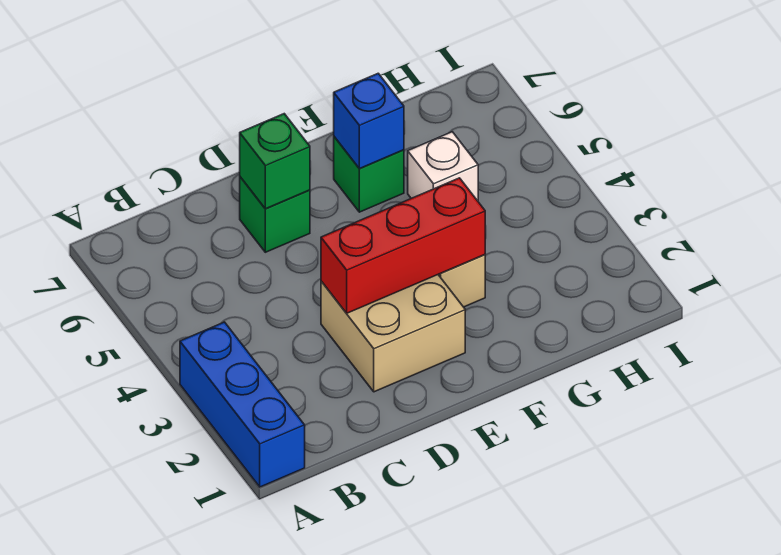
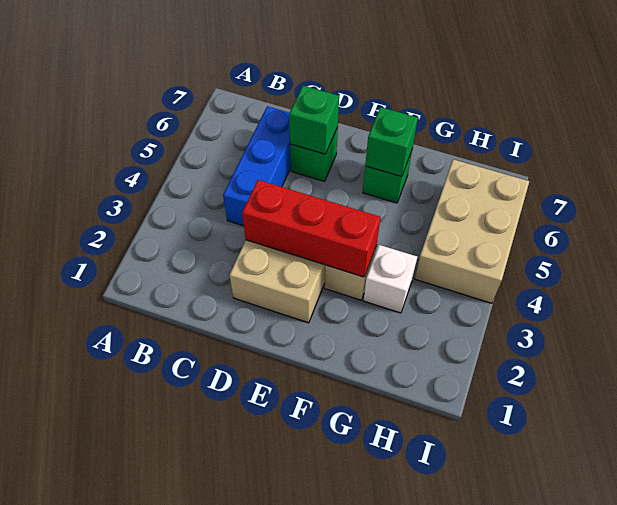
blue 1x3 brick [180,322,305,487] -> blue 1x3 brick moved to [223,106,291,226]
blue 1x1 brick [334,73,404,169] -> green 1x1 brick [365,107,418,177]
white 1x1 brick [408,132,478,201] -> white 1x1 brick moved to [363,245,417,313]
none -> tan 2x3 brick [415,159,529,303]

